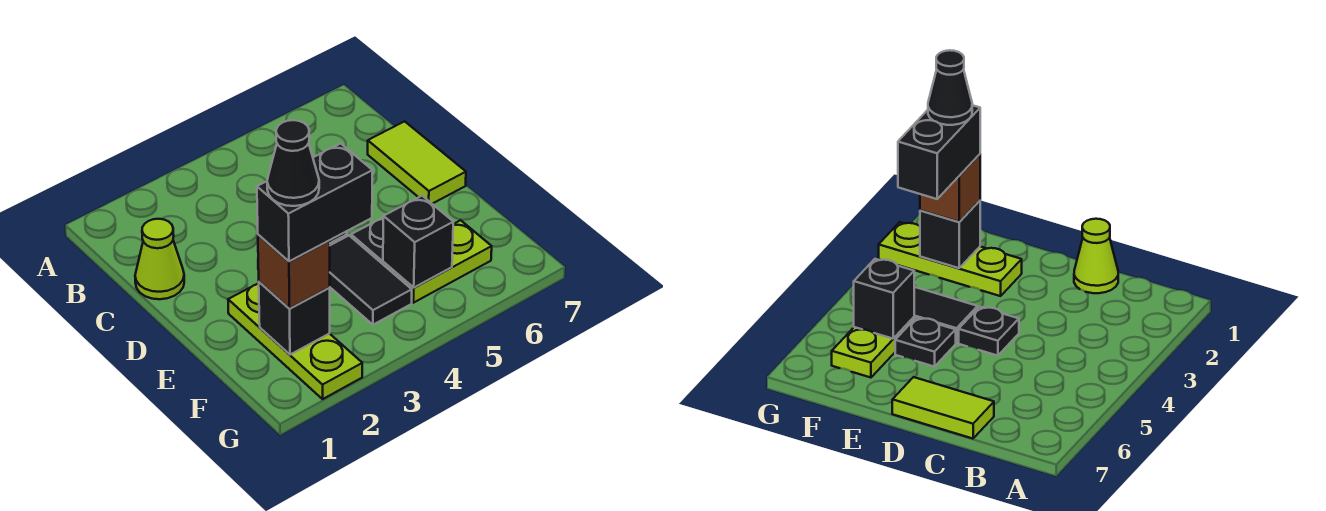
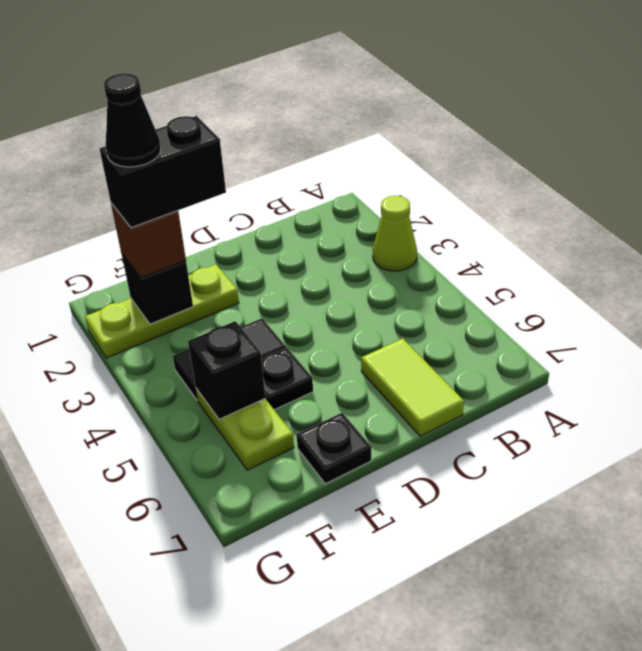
lime 1x1 cone [135,219,184,299] -> lime 1x1 cone moved to [373,196,417,271]
lime 1x2 tile [368,121,466,204] -> lime 1x2 tile turned to [361,338,464,436]
black 1x1 plate [959,307,1019,356] -> black 1x1 plate moved to [297,413,371,484]
black 1x2 brick [257,143,373,261] -> black 1x2 brick turned to [100,116,226,228]

